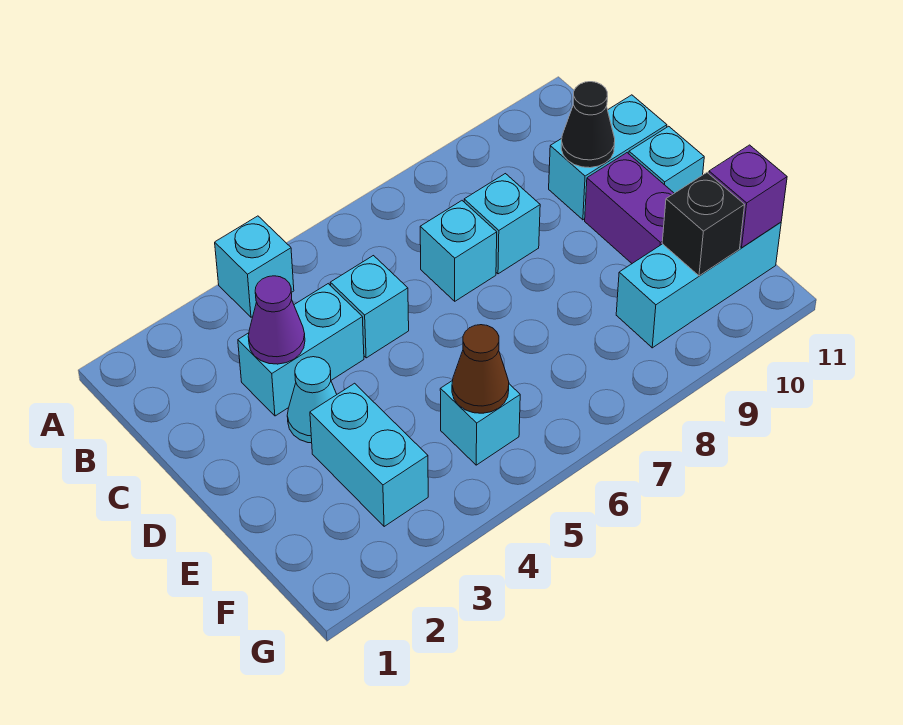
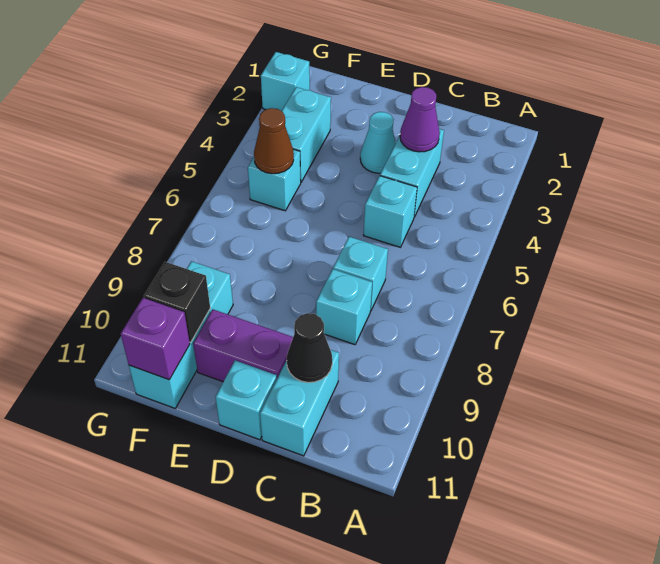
cyan 1x1 brick [215,216,294,317] -> cyan 1x1 brick moved to [261,52,310,111]
cyan 1x2 brick [310,383,428,526] -> cyan 1x2 brick turned to [282,87,331,182]

